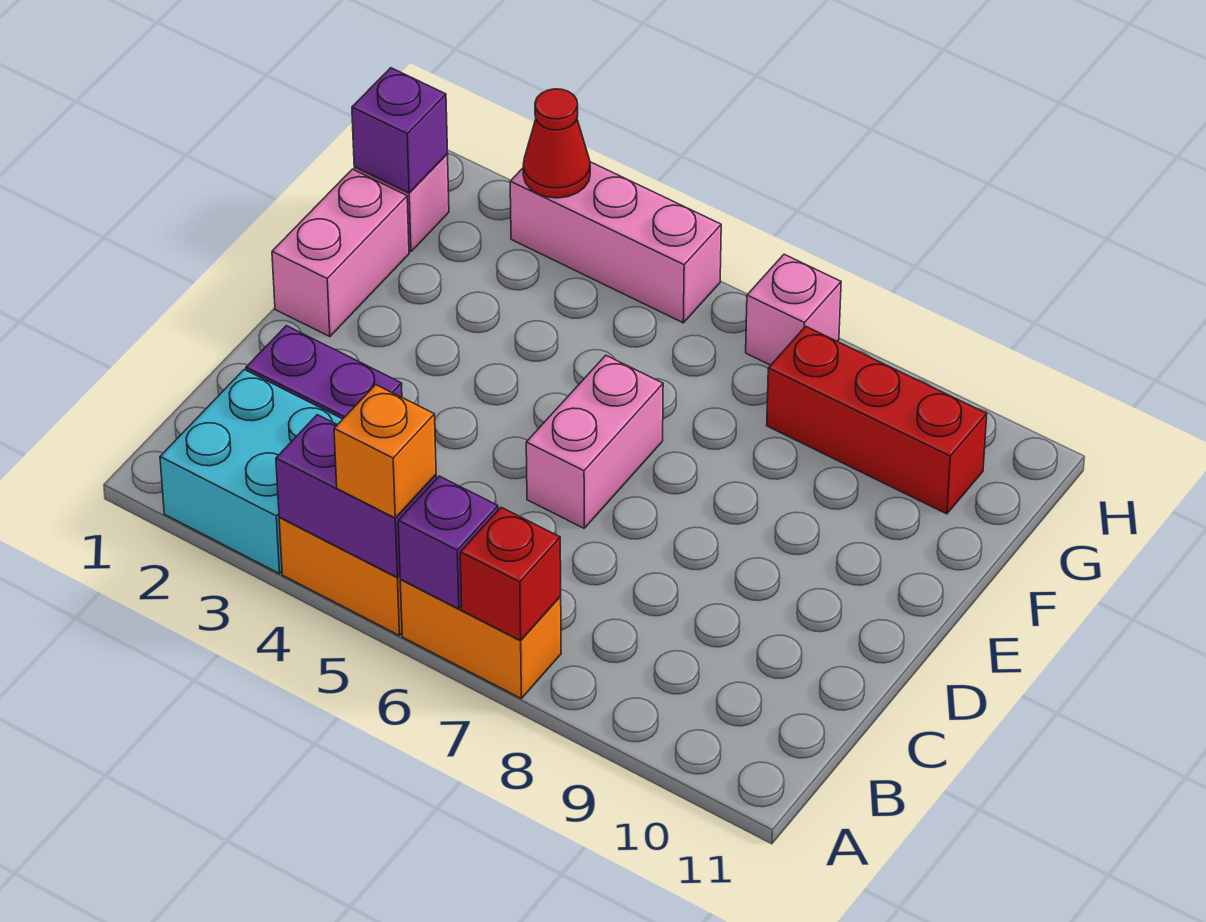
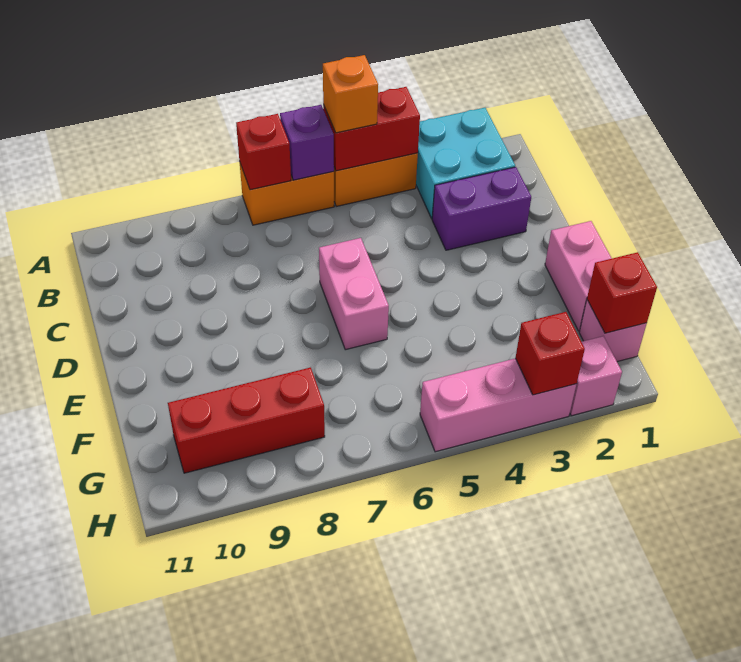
purple 1x2 brick [276,415,436,577] -> red 1x2 brick [323,87,420,171]
purple 1x1 brick [352,68,448,193] -> red 1x1 brick [587,252,657,333]
red 1x1 cone [523,89,590,198] -> red 1x1 brick [516,312,585,395]
pink 1x1 brick [746,254,841,365] -> pink 1x1 brick moved to [570,336,622,416]

